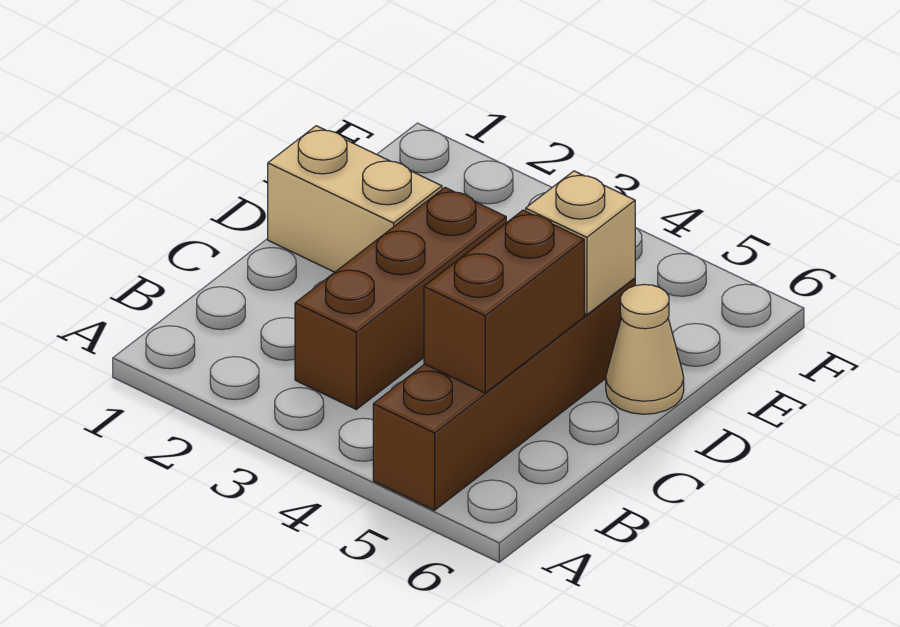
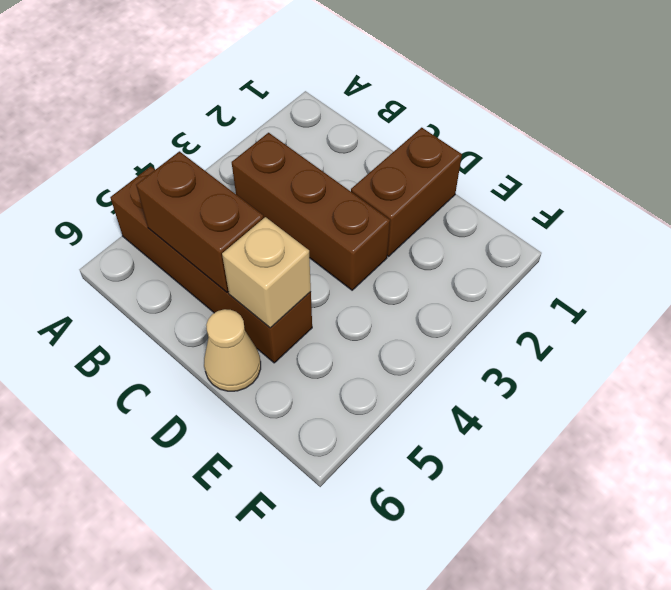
tan 1x2 brick [268,126,442,272] -> brown 1x2 brick [351,128,462,256]

